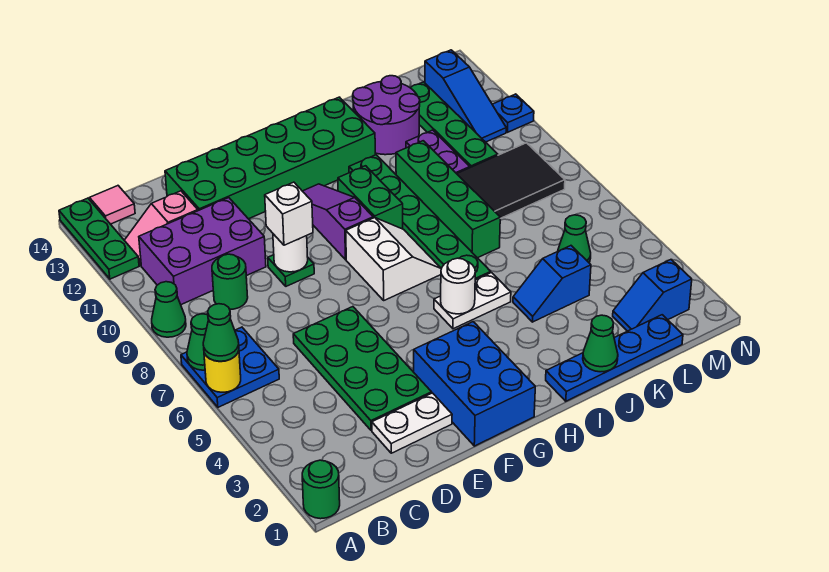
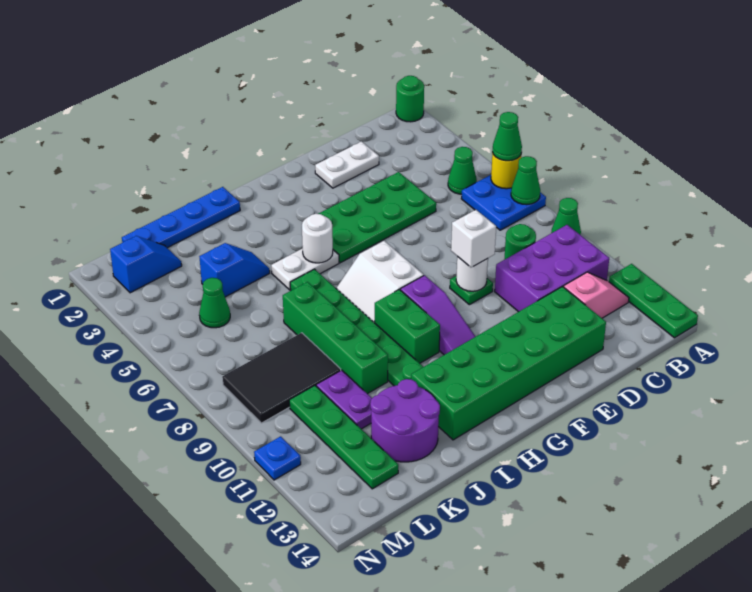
pink 1x1 tile [90,186,135,224] -> none
green 2x4 plate [293,307,432,430] -> green 2x4 plate turned to [318,172,436,263]
blue 2x3 brick [414,322,535,446] -> none
green 1x1 cone [583,315,618,372] -> green 1x1 cone moved to [448,147,477,194]
blue 1x3 slope [425,50,506,142] -> none

